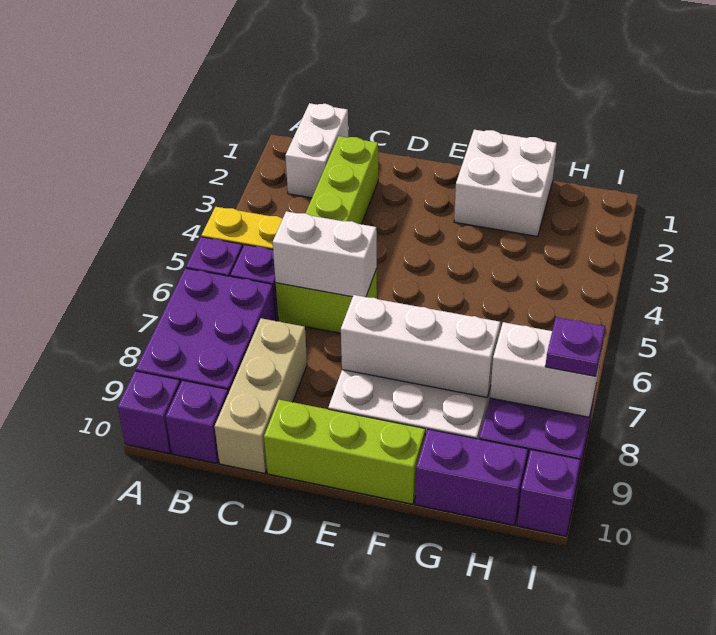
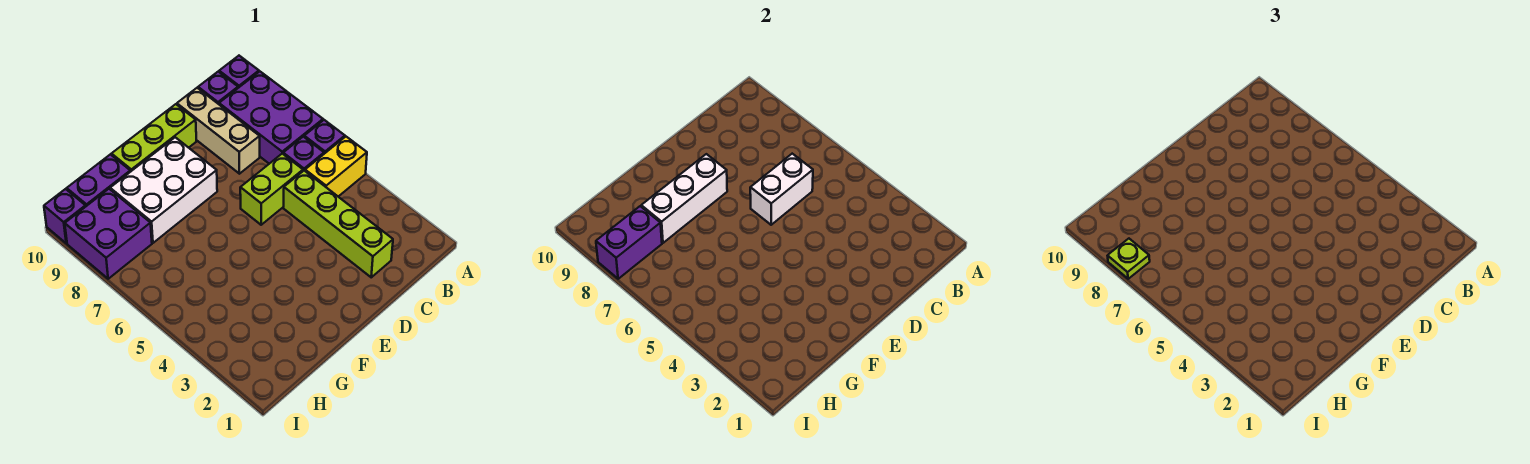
white 1x2 brick [285,103,348,198] -> none
white 2x2 brick [454,130,557,237] -> none
white 1x2 brick [490,322,603,417] -> purple 1x2 brick [596,206,662,279]
purple 1x1 plate [545,317,605,376] -> lime 1x1 plate [1108,239,1150,279]

